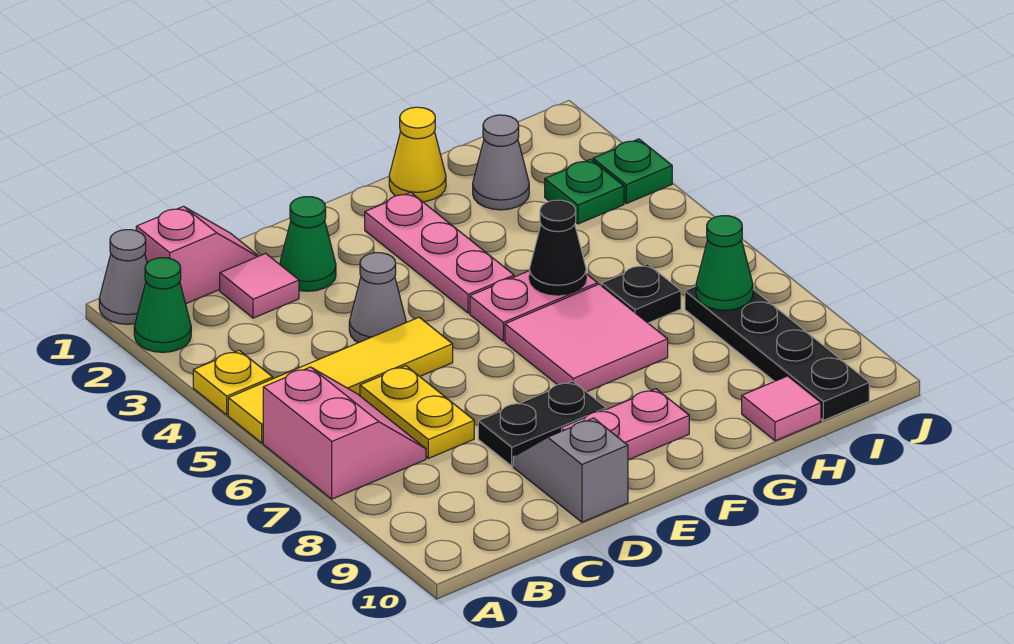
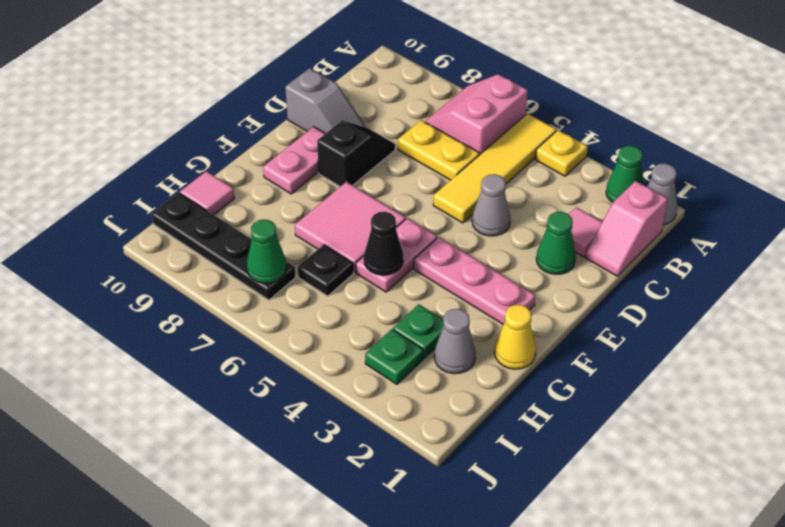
pink 2x2 slope [263,367,426,499] -> pink 2x2 slope turned to [425,74,528,154]
black 1x2 plate [478,381,606,466] -> black 1x2 slope [317,120,395,187]
green 1x1 plate [593,139,672,204] -> green 1x1 plate moved to [393,304,444,358]

